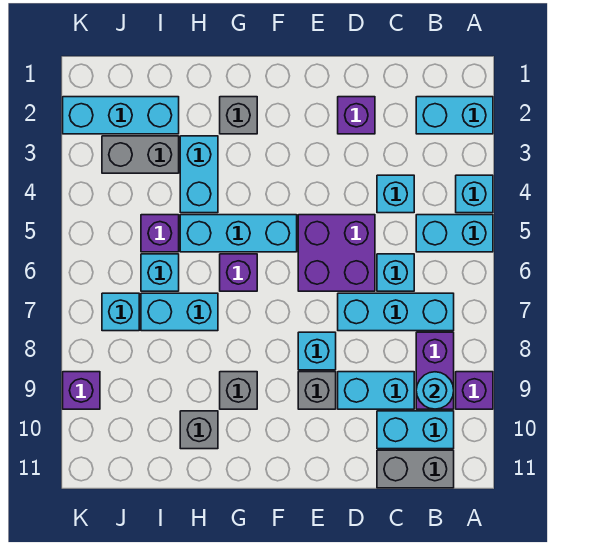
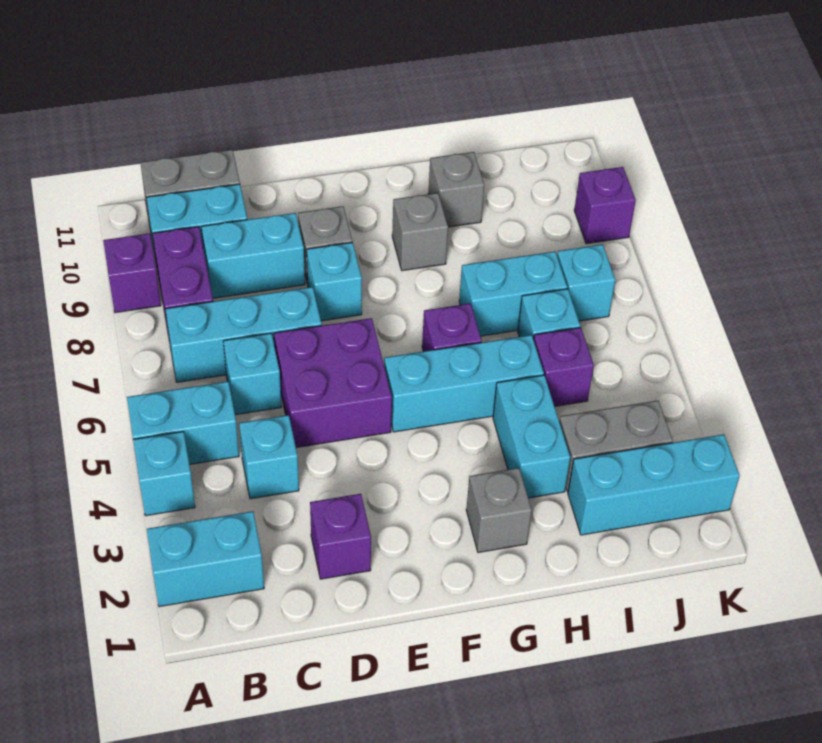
cyan 1x1 round brick [416,372,454,409] -> none

